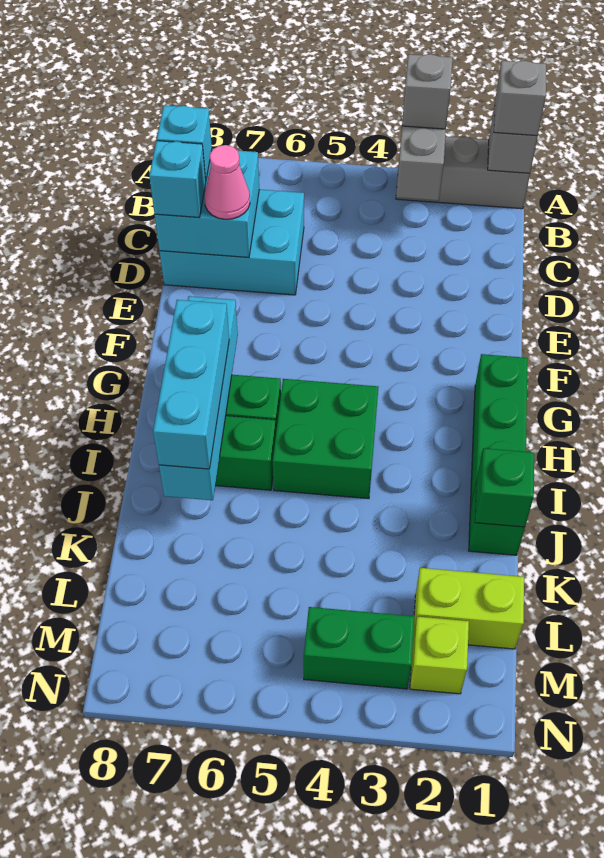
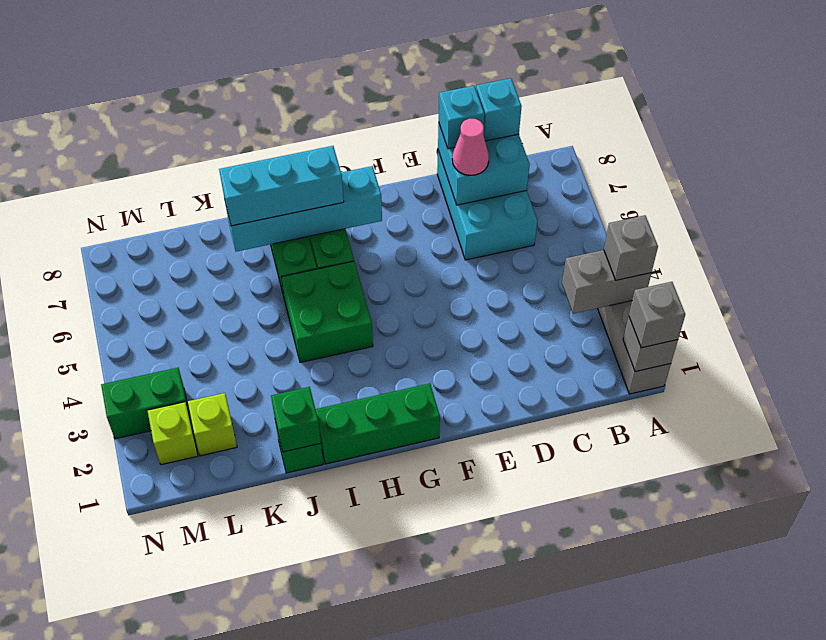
lime 1x2 brick [413,568,524,649] -> lime 1x1 brick [188,393,237,456]
green 1x2 brick [304,607,414,689] -> green 1x2 brick turned to [101,368,190,439]

